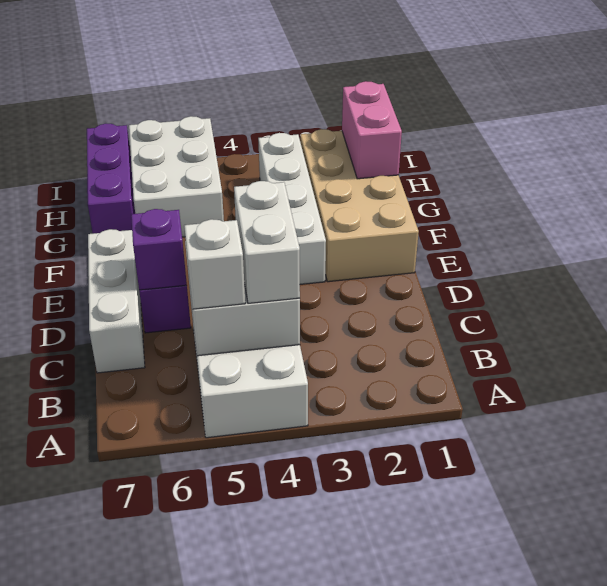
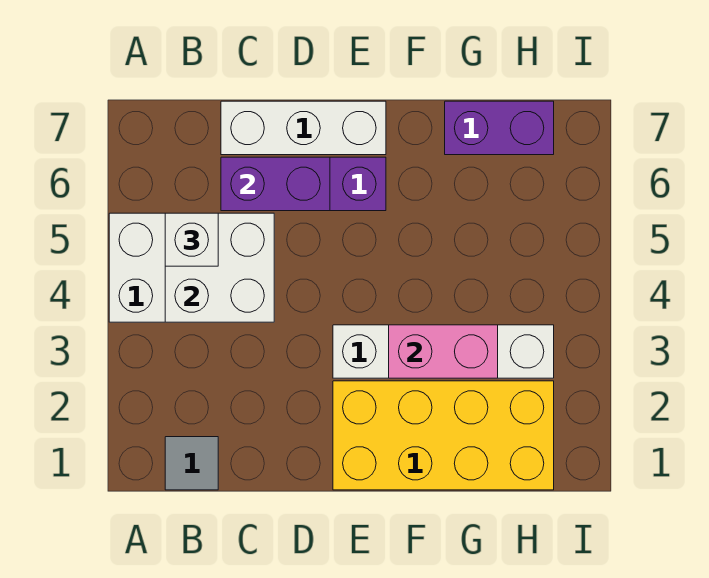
none -> grey 1x1 tile [165,437,218,490]
white 1x2 brick [234,181,300,303] -> none
purple 1x1 brick [131,209,187,290] -> purple 1x2 brick [221,157,330,211]
tan 2x4 brick [300,129,419,282] -> yellow 2x4 brick [333,381,554,490]
pink 1x2 brick [342,81,402,179] -> pink 1x2 brick moved to [389,325,498,378]
white 2x3 brick [129,116,224,237] -> none
purple 1x3 brick [87,124,135,234] -> purple 1x2 brick [445,101,554,155]

